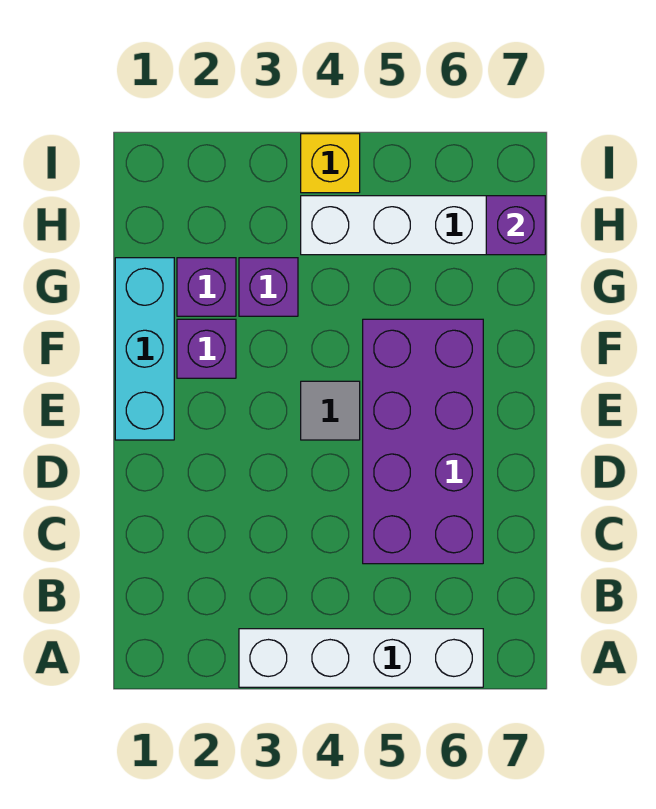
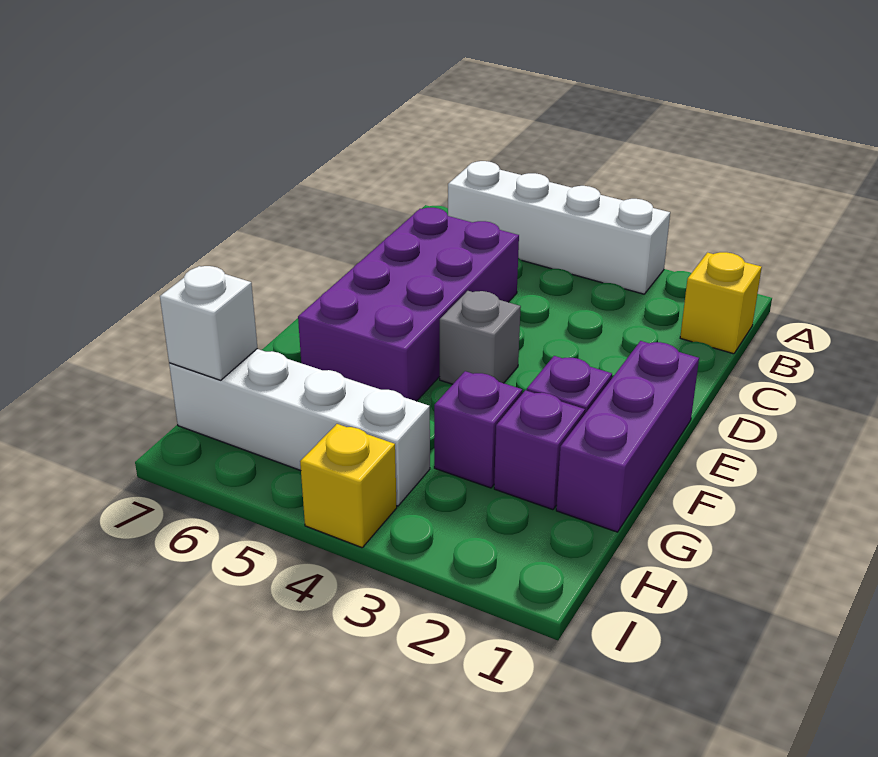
none -> yellow 1x1 brick [680,252,762,354]
cyan 1x3 brick [115,258,174,440] -> purple 1x3 brick [556,341,699,532]
grey 1x1 tile [301,381,360,440] -> grey 1x1 brick [440,291,521,384]
purple 1x1 brick [486,196,545,255] -> white 1x1 brick [160,266,257,380]

